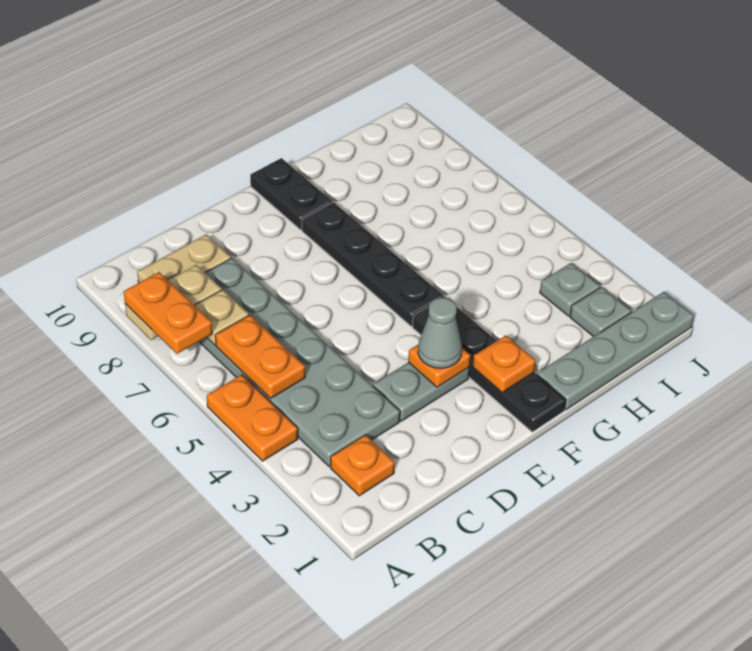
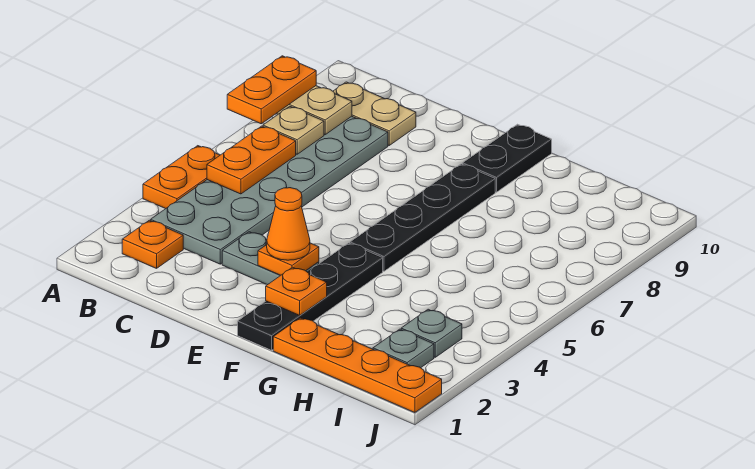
grey 1x1 cone [418,298,462,368] -> orange 1x1 cone [267,188,310,260]
grey 1x4 plate [537,292,694,410] -> orange 1x4 plate [273,318,442,413]

